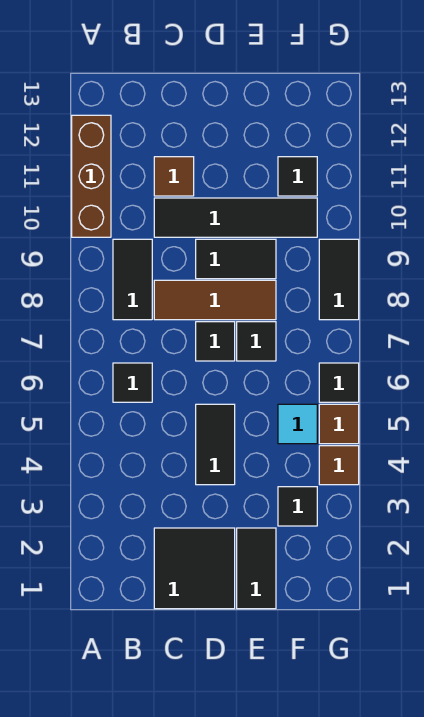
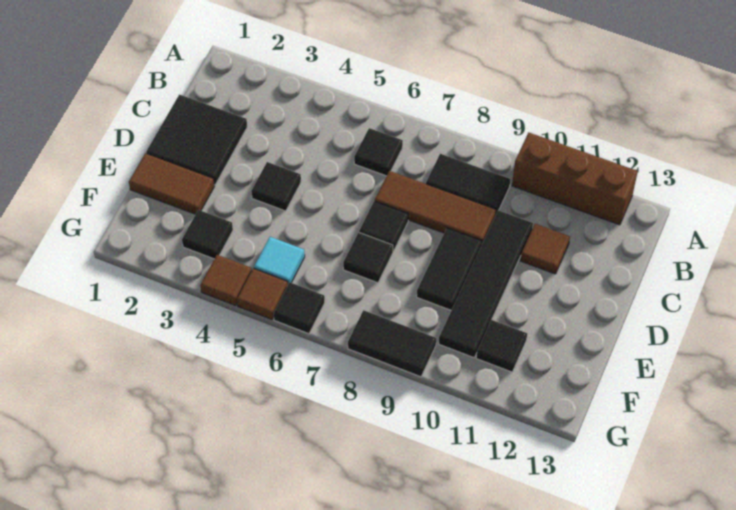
brown 1x3 tile [154,280,276,320] -> brown 1x3 tile turned to [375,171,496,245]
black 1x2 tile [196,404,235,485] -> black 1x1 tile [251,162,301,211]
black 1x2 tile [237,528,276,609] -> brown 1x2 tile [129,153,214,214]

